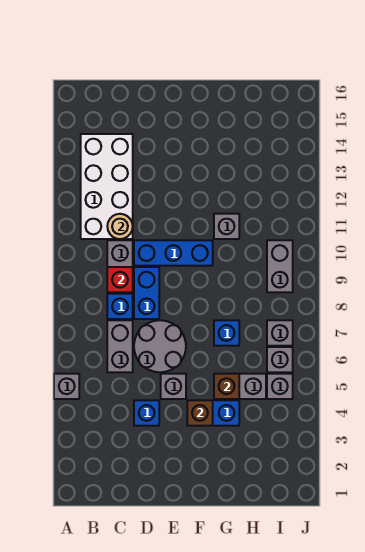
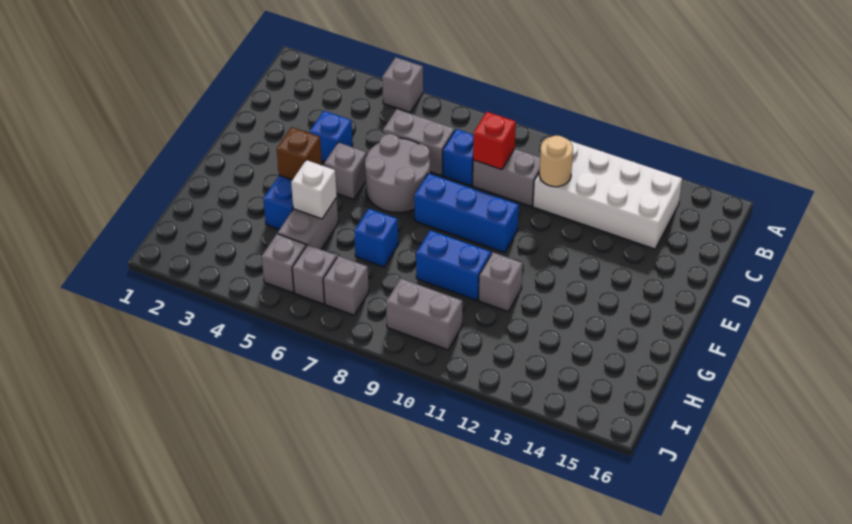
blue 1x2 brick [134,267,159,319] -> blue 1x2 brick moved to [416,230,491,300]
blue 1x3 brick [134,240,213,266] -> blue 1x3 brick turned to [414,173,519,253]
brown 1x1 brick [214,374,239,399] -> white 1x1 brick [291,160,337,219]

